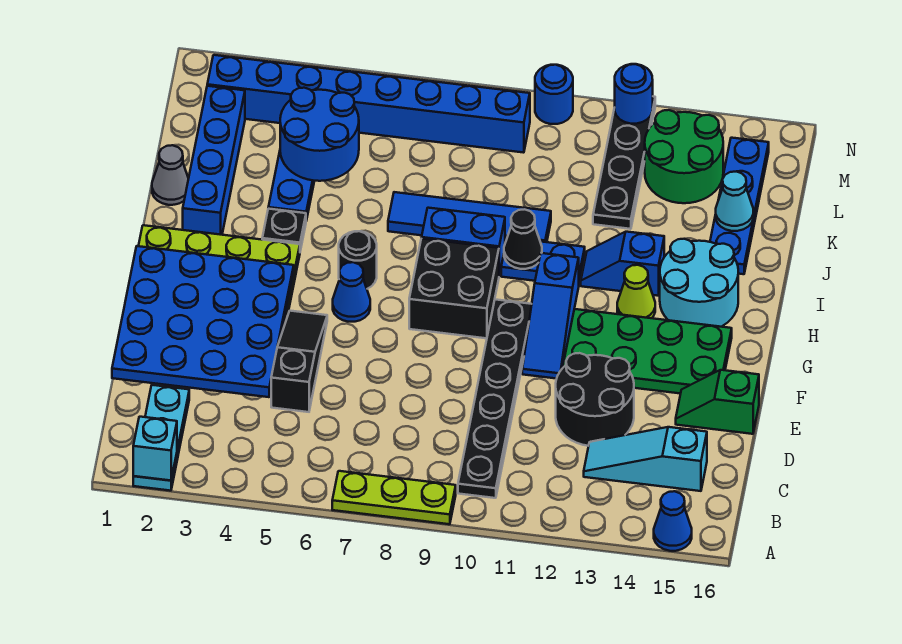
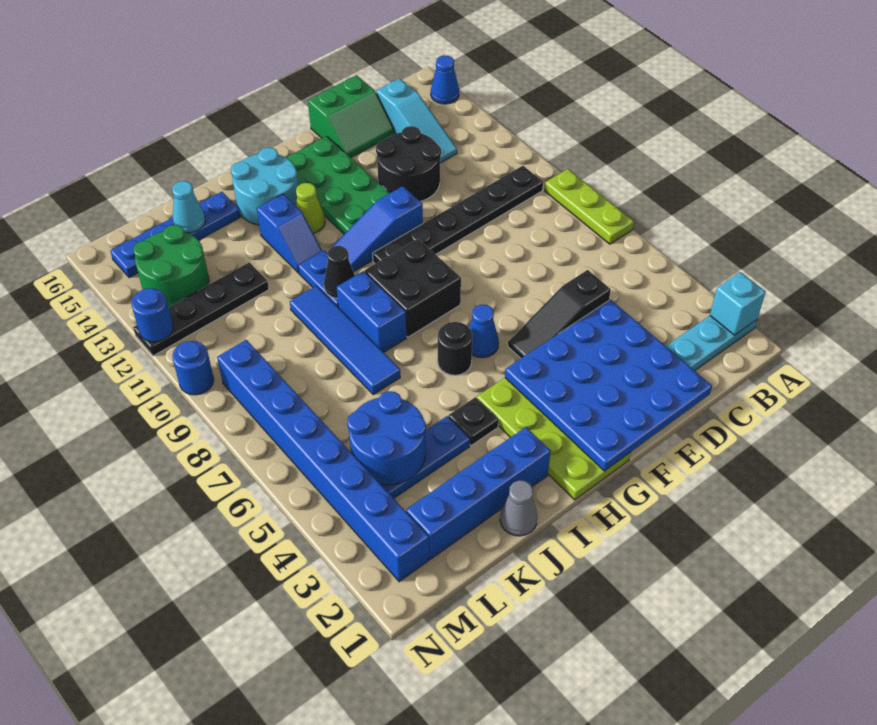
green 1x2 slope [676,370,759,434] -> green 2x2 slope [308,75,394,157]
blue 1x3 slope [522,253,579,379] -> blue 1x3 slope turned to [327,186,423,272]

